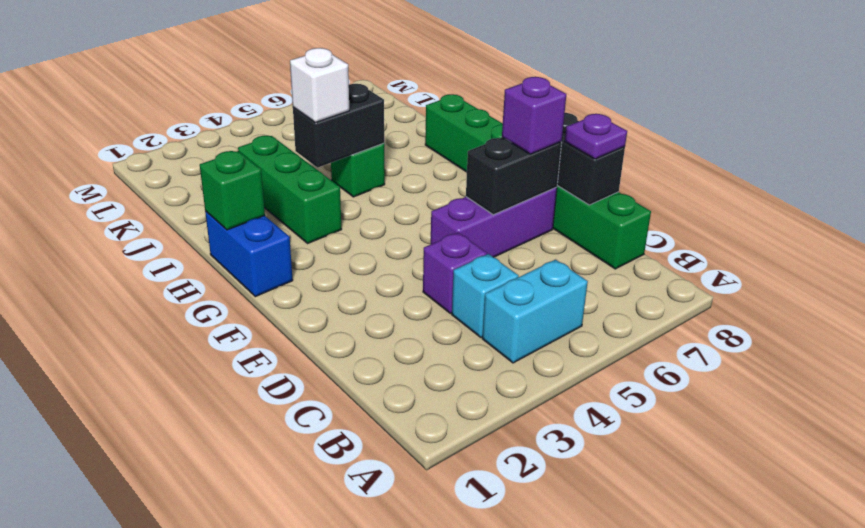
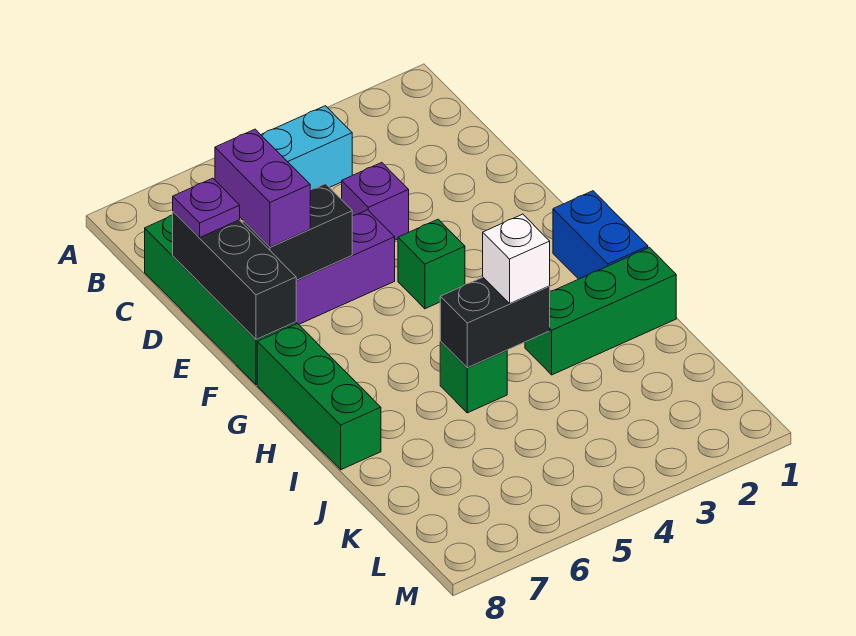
cyan 1x1 brick [452,254,519,337] -> none
purple 1x1 brick [502,77,566,154] -> purple 1x2 brick [215,129,310,247]
green 1x1 brick [200,151,265,230] -> green 1x1 brick moved to [398,219,465,309]
green 1x3 brick [238,136,342,243] -> green 1x3 brick turned to [525,248,676,375]

